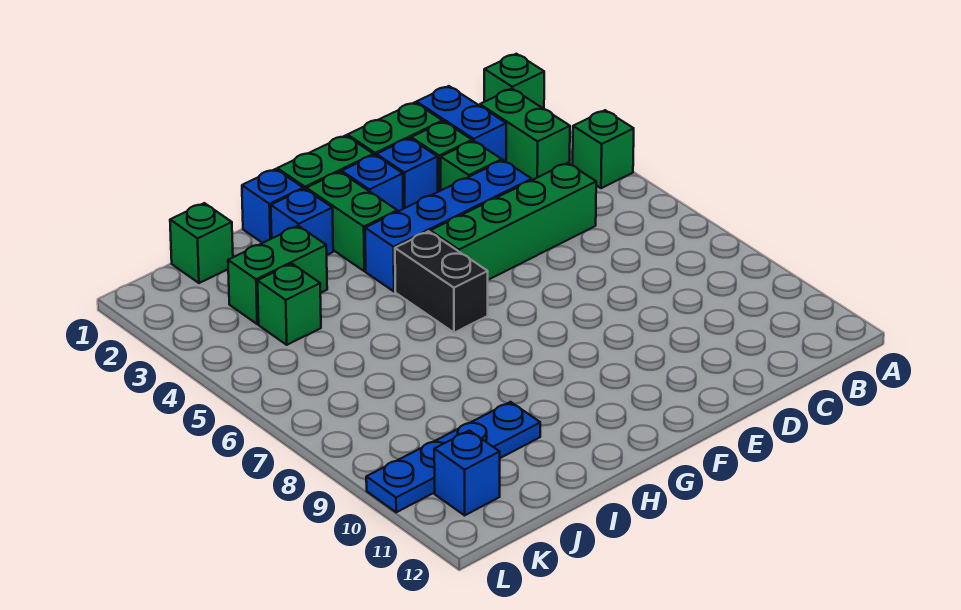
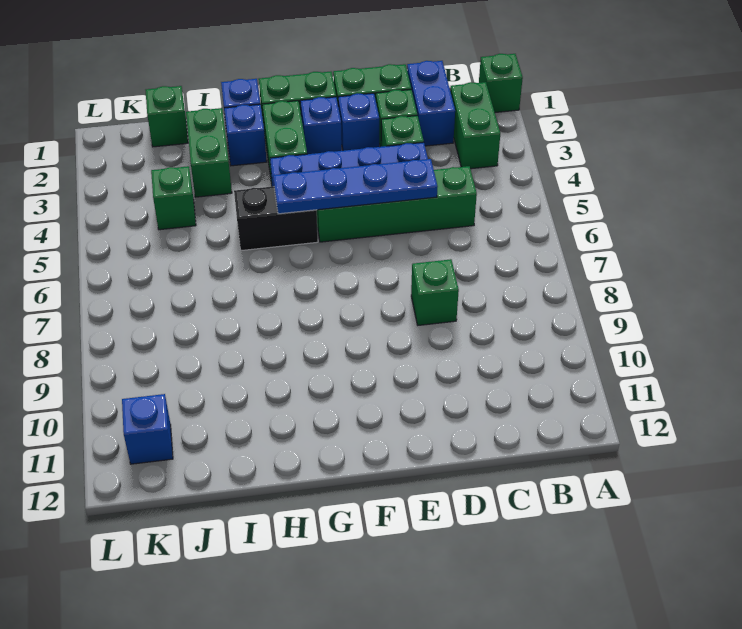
green 1x1 brick [573,110,634,188] -> green 1x1 brick moved to [411,259,459,325]
black 1x2 brick [395,231,488,333] -> black 1x2 brick turned to [234,186,318,251]
green 1x2 brick [228,226,327,324] -> green 1x2 brick turned to [186,108,232,197]
blue 1x4 plate [366,402,540,512] -> blue 1x4 plate moved to [273,159,438,214]

